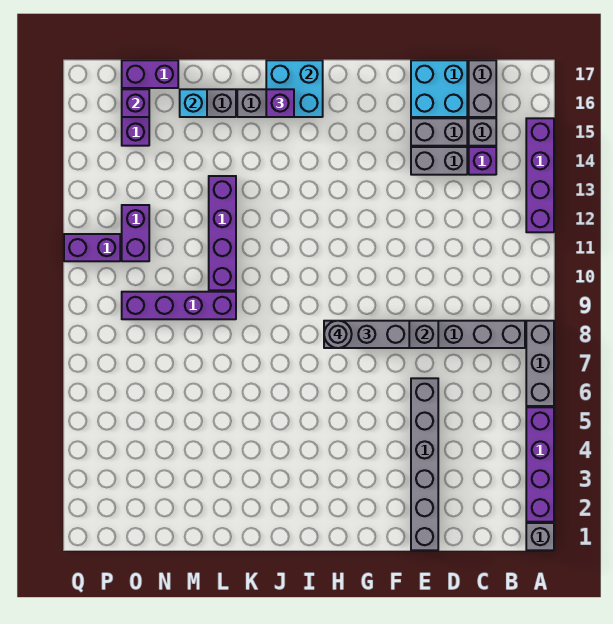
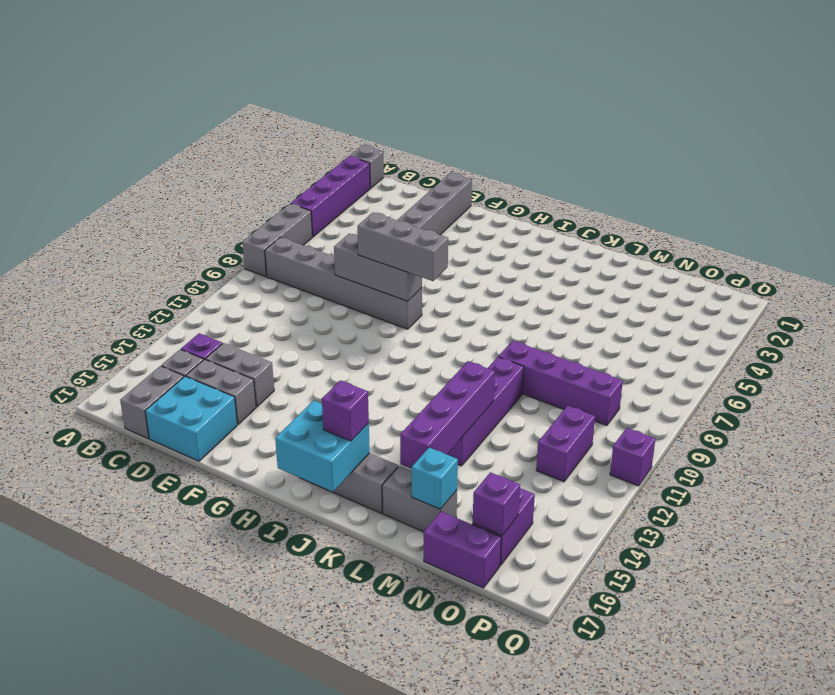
purple 1x4 brick [526,118,554,232] -> purple 1x4 brick moved to [400,361,495,469]
grey 1x1 round brick [324,321,352,348] -> none
purple 1x2 brick [64,234,120,261] -> purple 1x1 brick [610,428,655,486]

